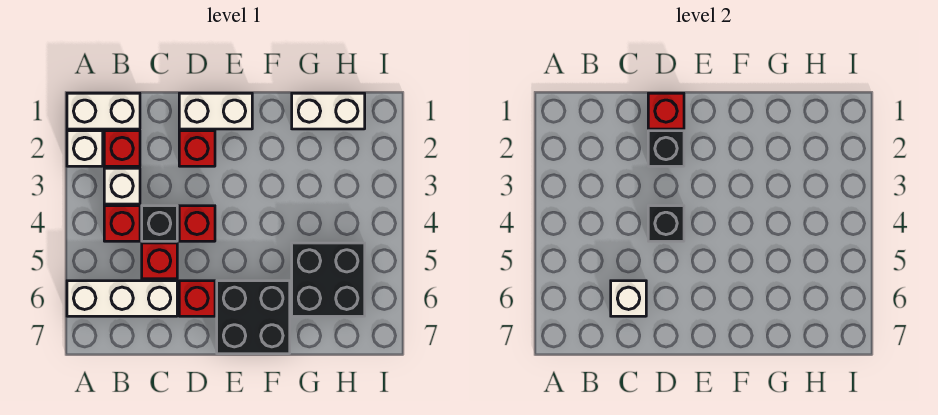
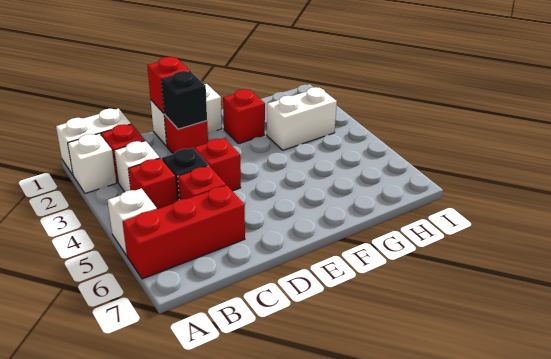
white 1x3 brick [67,281,177,316] -> red 1x3 brick [123,185,245,279]
white 1x1 brick [611,281,646,316] -> white 1x1 brick moved to [107,188,157,255]
black 1x1 brick [648,206,684,241] -> none
red 1x1 brick [179,281,215,316] -> red 1x1 brick moved to [223,89,265,144]
black 2x2 brick [217,281,290,354] -> none
white 1x2 brick [292,93,365,129] -> white 1x2 brick moved to [267,87,337,150]
black 2x2 brick [292,243,365,316] -> none

